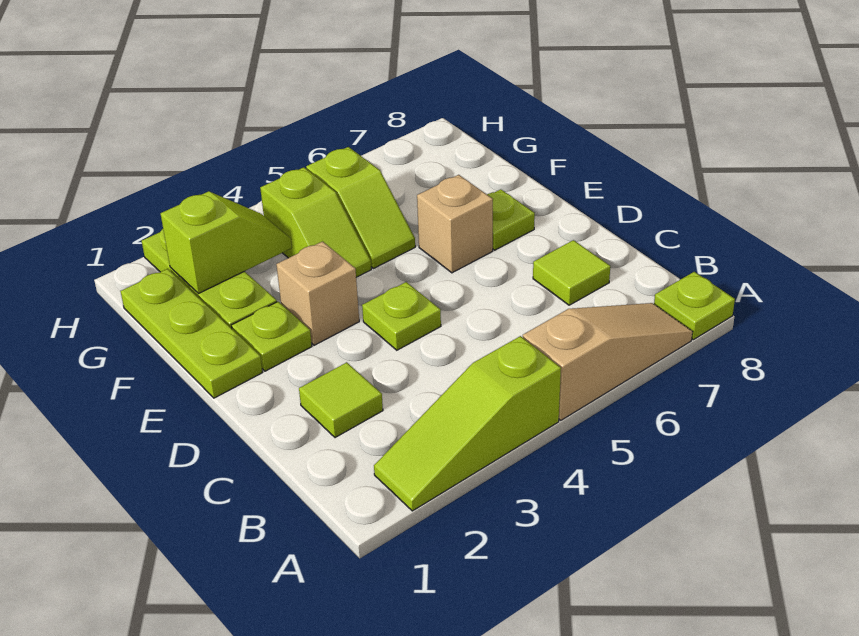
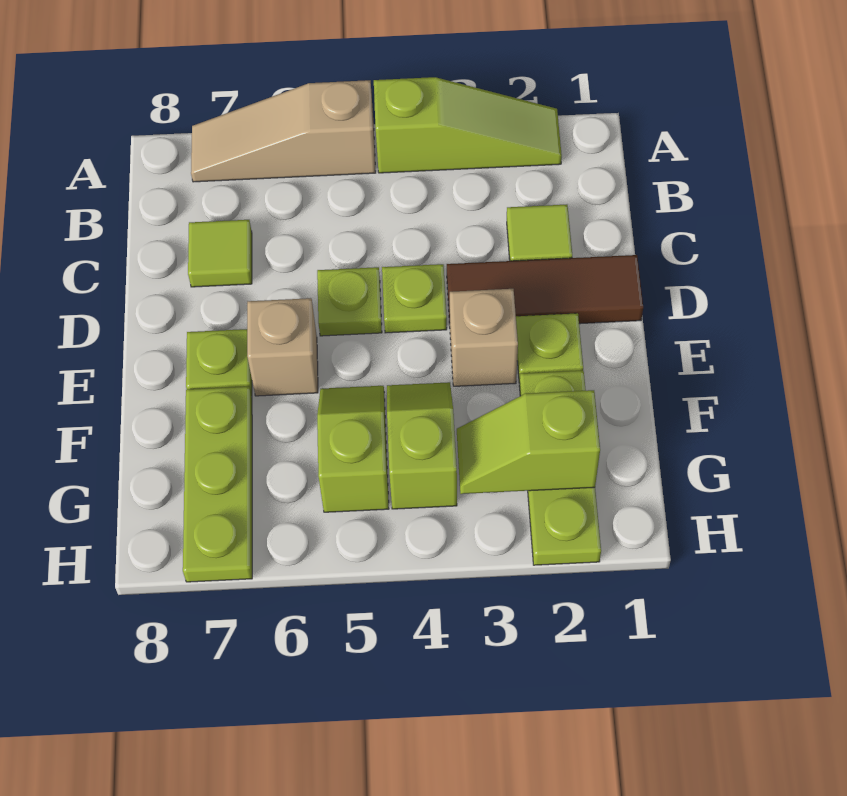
lime 1x1 plate [654,272,735,340] -> lime 1x1 plate moved to [317,267,382,336]
none -> brown 1x3 tile [447,255,643,324]
lime 1x3 plate [120,269,263,398] -> lime 1x3 plate moved to [183,387,252,582]

